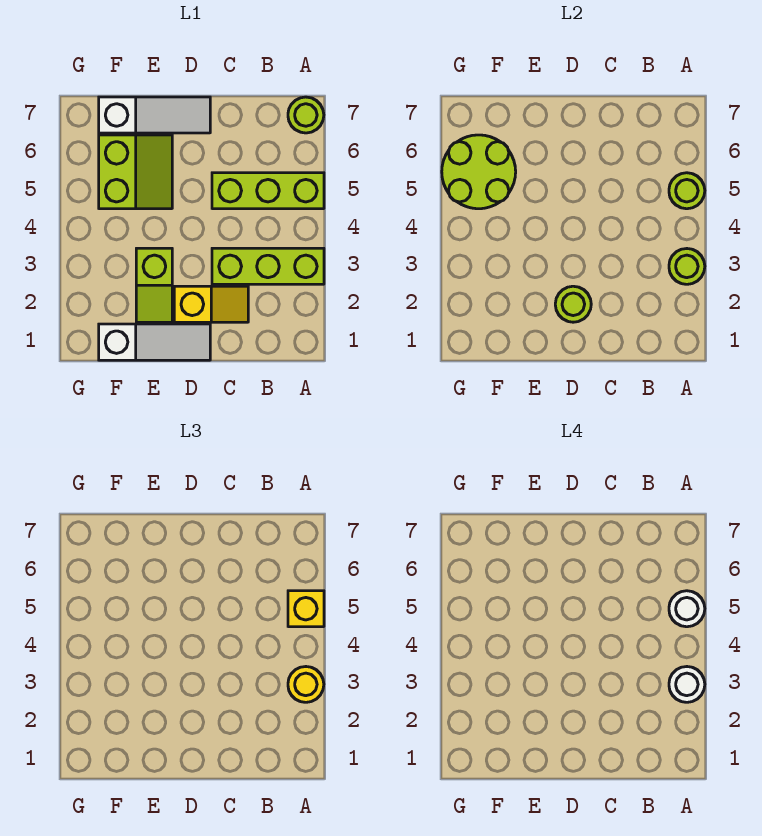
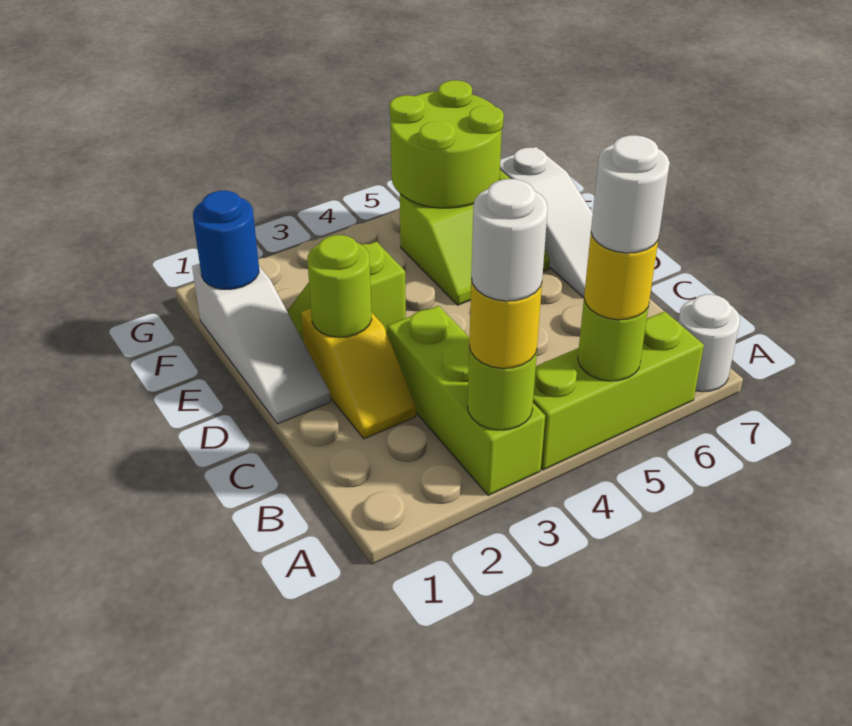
lime 1x3 brick [212,173,324,209] -> lime 1x3 brick turned to [533,311,704,470]
yellow 1x1 brick [288,591,324,627] -> yellow 1x1 round brick [584,233,658,320]
lime 1x1 round brick [288,97,324,133] -> white 1x1 round brick [678,294,740,392]
none -> blue 1x1 round brick [193,191,259,289]

